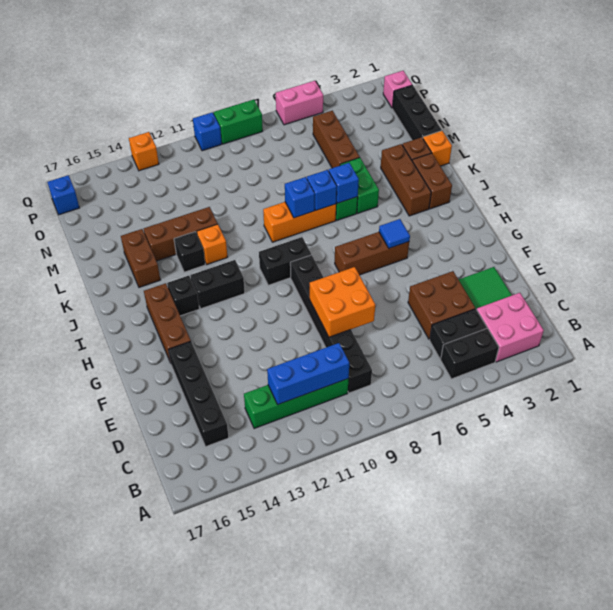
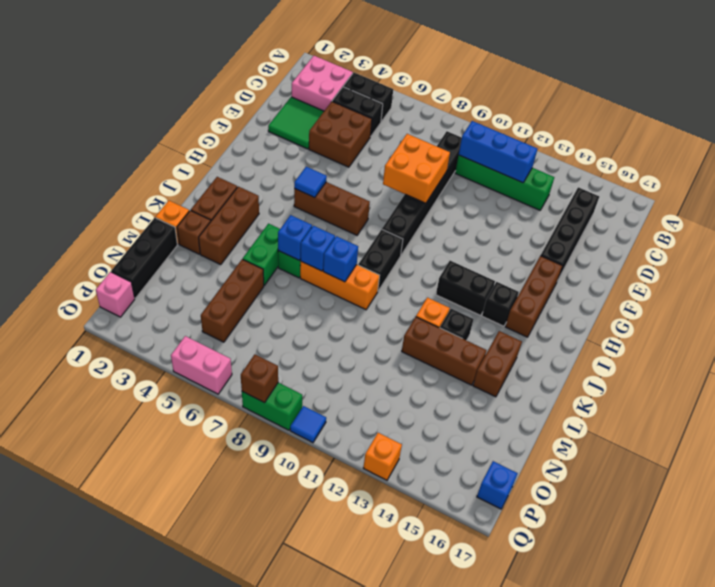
black 1x2 brick [259,237,311,285] -> black 1x2 brick turned to [358,229,403,291]
none -> brown 1x1 brick [241,354,278,403]
blue 1x1 brick [193,112,222,151] -> blue 1x1 tile [290,406,326,443]

